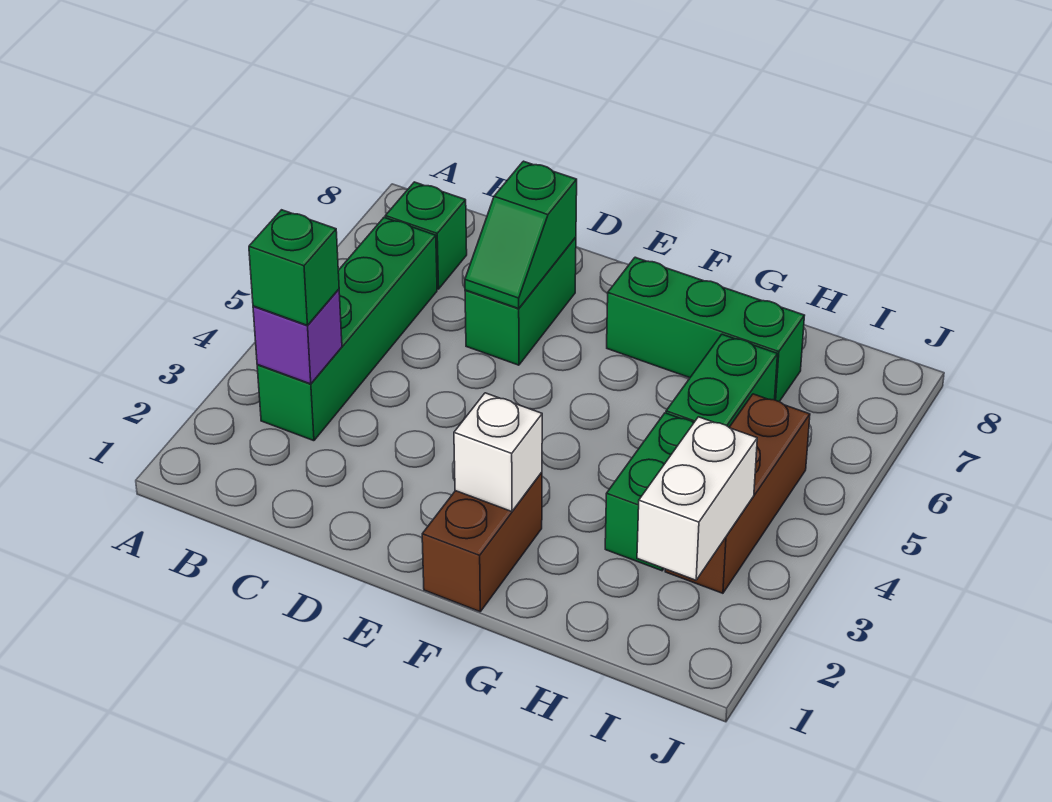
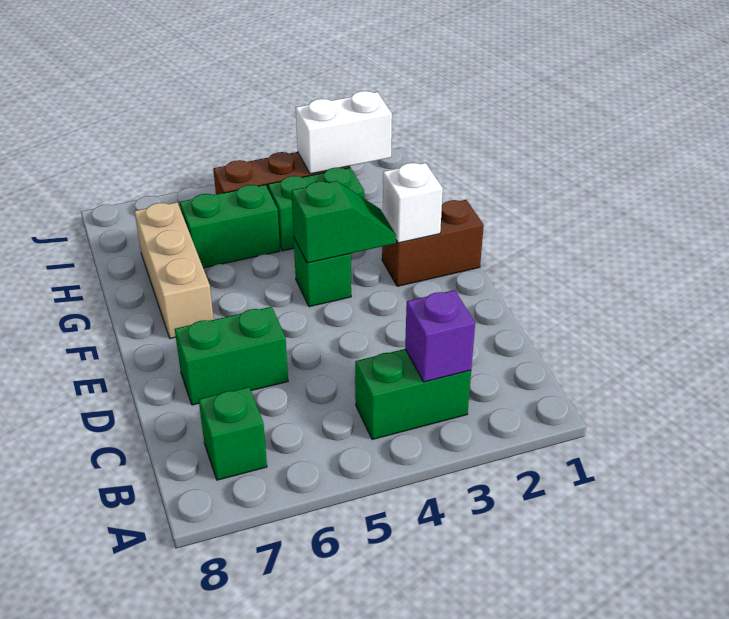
green 1x4 brick [257,218,437,441] -> green 1x2 brick [355,349,471,440]
green 1x1 brick [249,210,339,325] -> green 1x1 brick moved to [294,238,351,307]
green 1x2 slope [465,161,577,309] -> green 1x2 slope moved to [291,181,396,263]
green 1x3 brick [607,257,805,402] -> tan 1x3 brick [134,202,214,339]

